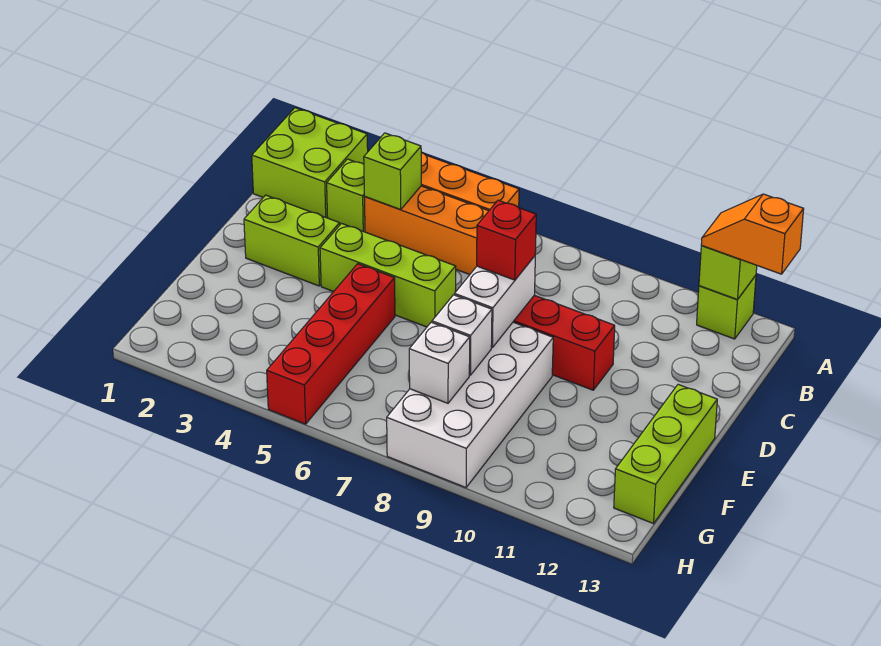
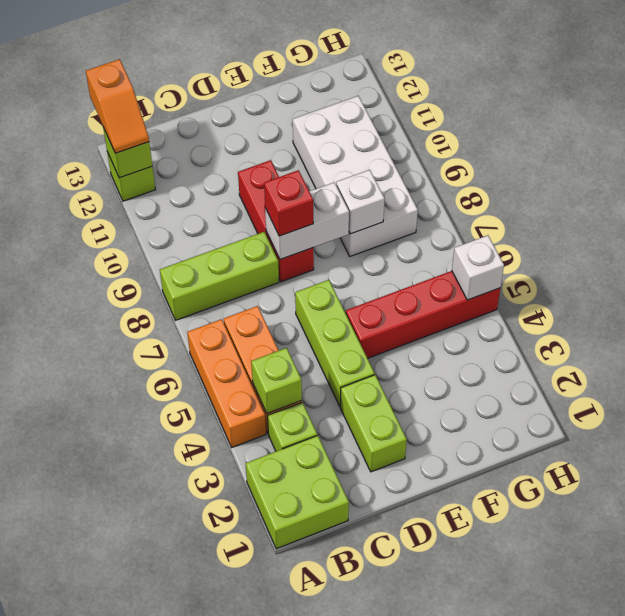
white 2x4 brick [387,322,553,488] -> white 2x4 brick turned to [293,96,418,256]
lime 1x3 brick [614,384,717,524] -> lime 1x3 brick moved to [160,232,279,320]
white 1x1 brick [409,322,470,403] -> white 1x1 brick moved to [452,235,504,300]

